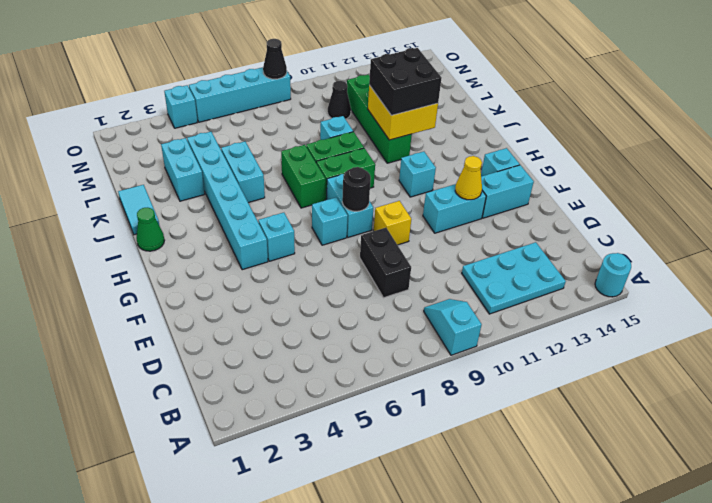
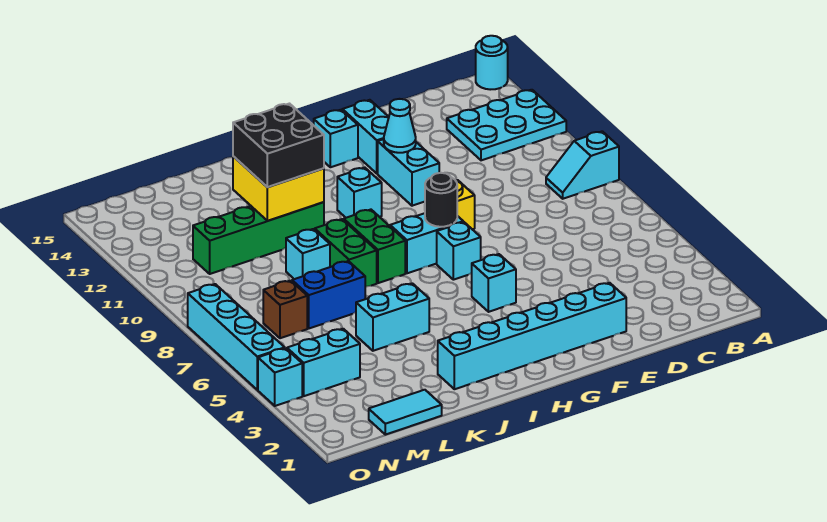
cyan 2x3 plate [462,242,566,314] -> cyan 2x3 plate turned to [447,90,566,160]
black 1x2 brick [360,228,411,298] -> none
yellow 1x1 cone [455,156,482,200] -> cyan 1x1 cone [384,99,416,153]
cyan 1x6 brick [187,132,268,270] -> cyan 1x6 brick moved to [438,283,626,389]
green 1x1 cone [137,208,165,251] -> none
green 1x2 brick [281,145,325,208] -> none
cyan 1x2 tile [118,185,160,235] -> cyan 1x2 tile moved to [369,390,442,435]
cyan 1x2 brick [161,138,205,201] -> cyan 1x2 brick moved to [287,329,360,396]
none -> blue 1x2 brick [292,261,365,328]
none -> brown 1x1 brick [263,281,307,338]
black 1x1 cone [328,81,351,119] -> none
black 1x1 cone [263,39,287,79] -> none

